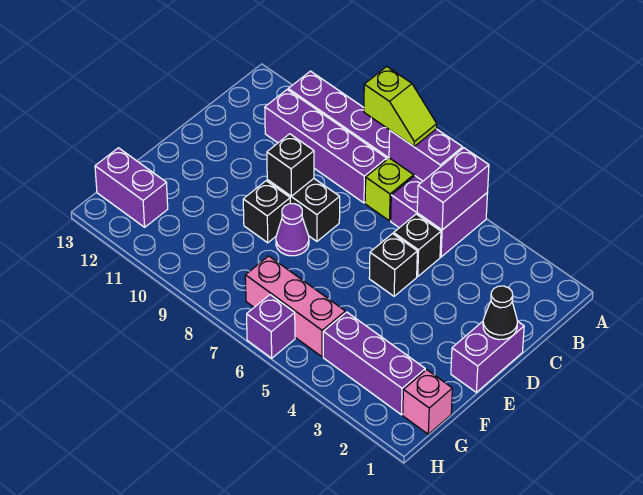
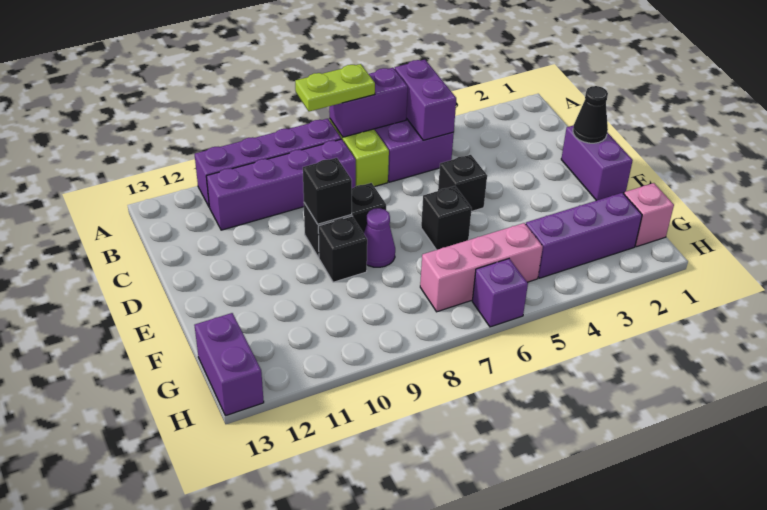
lime 1x2 slope [364,67,437,146] -> lime 1x2 plate [295,64,375,111]
black 1x1 brick [394,214,441,276] -> black 1x1 brick moved to [421,186,472,250]
purple 1x2 brick [95,148,168,227] -> purple 1x2 brick turned to [195,313,264,416]

